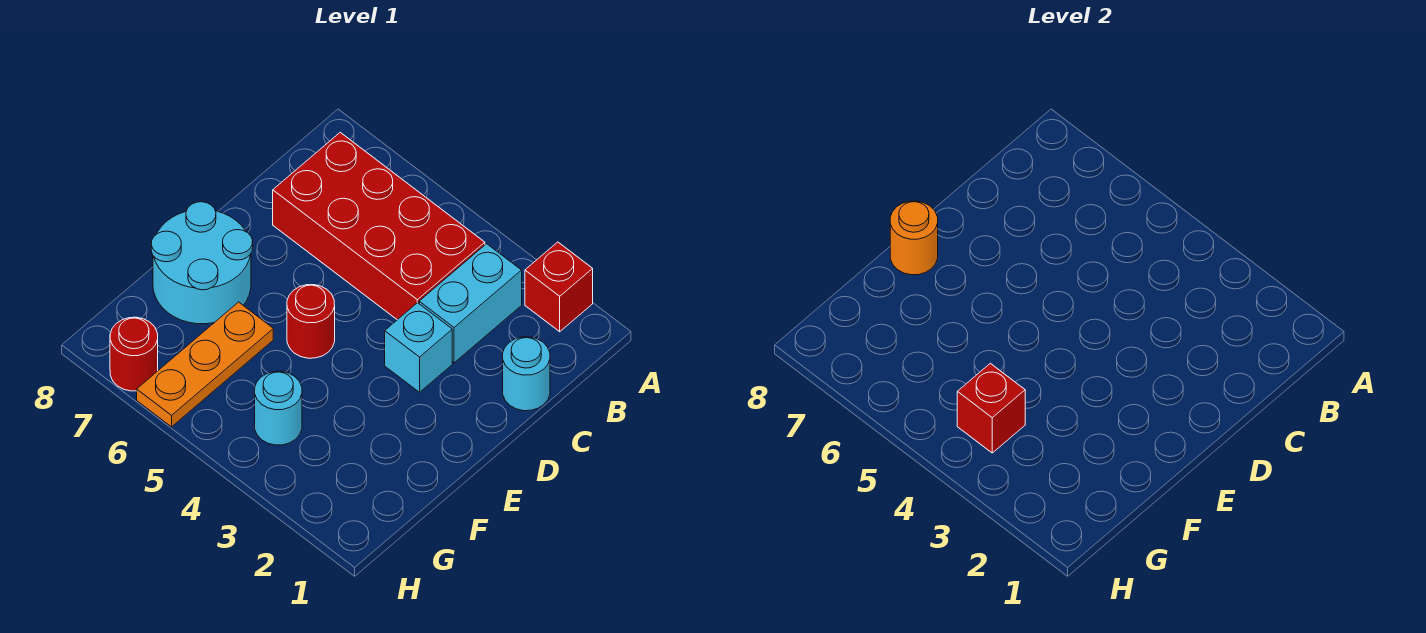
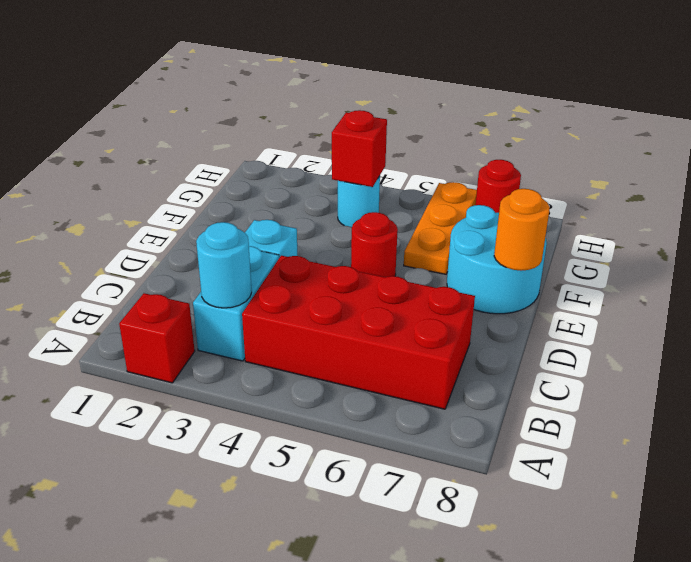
cyan 1x1 round brick [503,337,550,411] -> cyan 1x1 round brick moved to [196,222,252,308]

